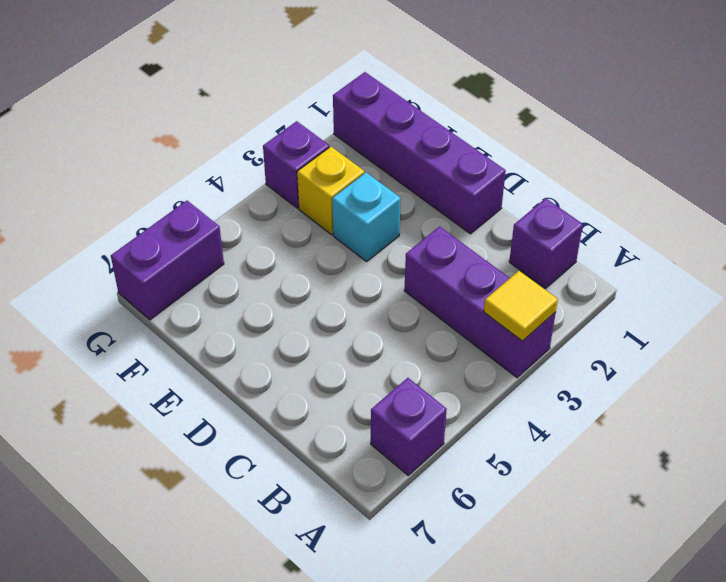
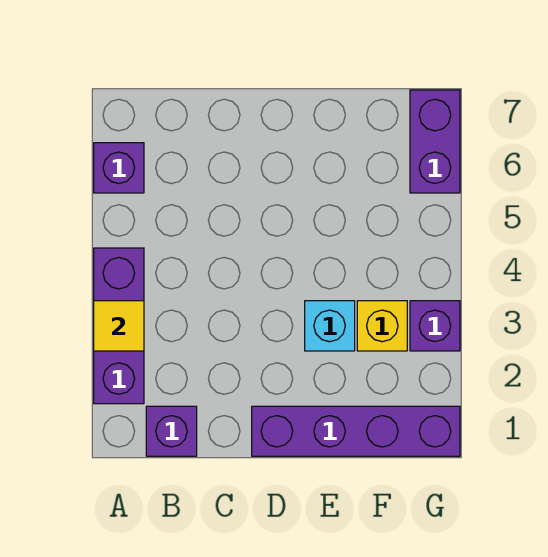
purple 1x3 brick [404,227,556,378] -> purple 1x3 brick turned to [94,248,144,404]

